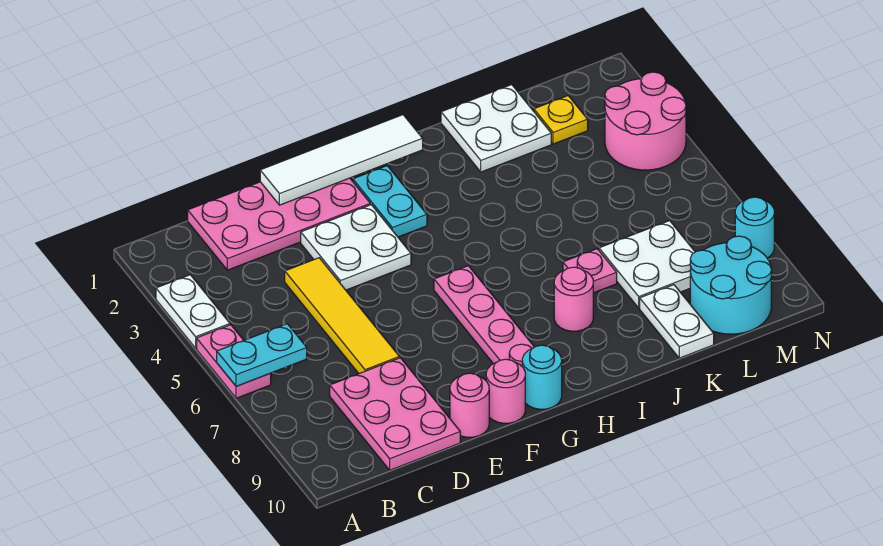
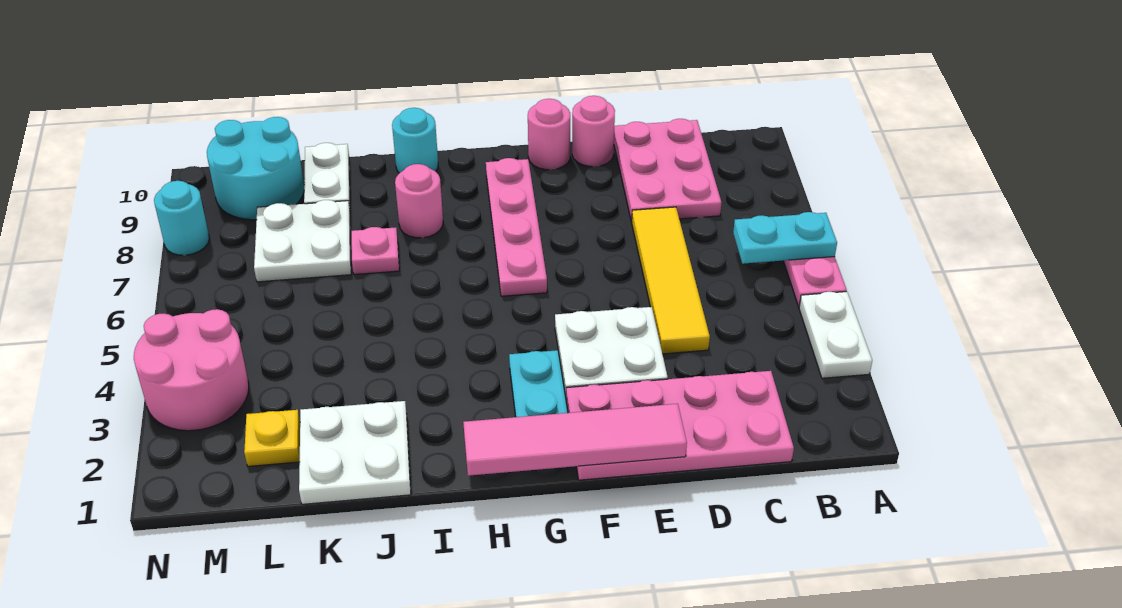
white 1x4 tile [260,115,423,205] -> pink 1x4 tile [463,404,687,476]
cyan 1x1 round brick [522,345,562,409] -> cyan 1x1 round brick moved to [392,108,438,173]

